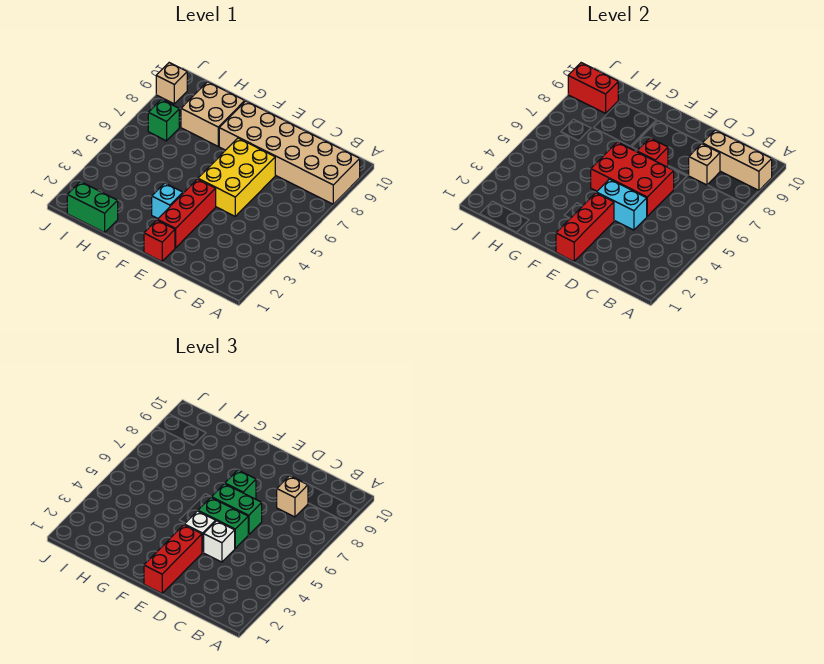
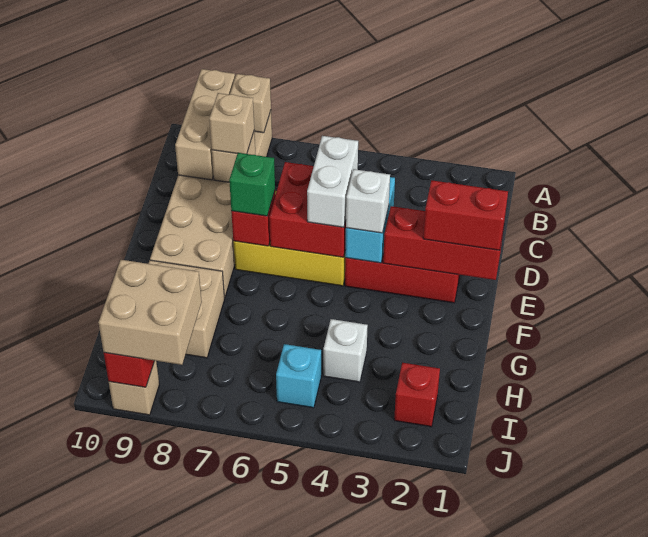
none -> tan 1x1 brick [230,74,271,133]
white 1x1 brick [204,521,235,562] -> white 1x1 brick moved to [323,319,368,382]
red 2x3 brick [591,142,674,216] -> red 2x2 brick [269,162,346,257]
green 1x2 brick [198,498,248,548] -> white 1x2 brick [307,136,358,227]
green 1x2 brick [211,484,262,535] -> none
red 1x1 brick [144,220,175,261] -> red 1x1 brick moved to [394,363,440,427]
red 1x3 brick [144,525,202,593] -> red 1x2 brick [423,180,508,250]
cyan 1x1 brick [152,183,183,218] -> cyan 1x1 brick moved to [276,344,321,408]
green 1x2 brick [67,182,118,233] -> none
green 1x1 brick [148,100,179,141] -> none
none -> tan 2x2 brick [98,260,202,365]

